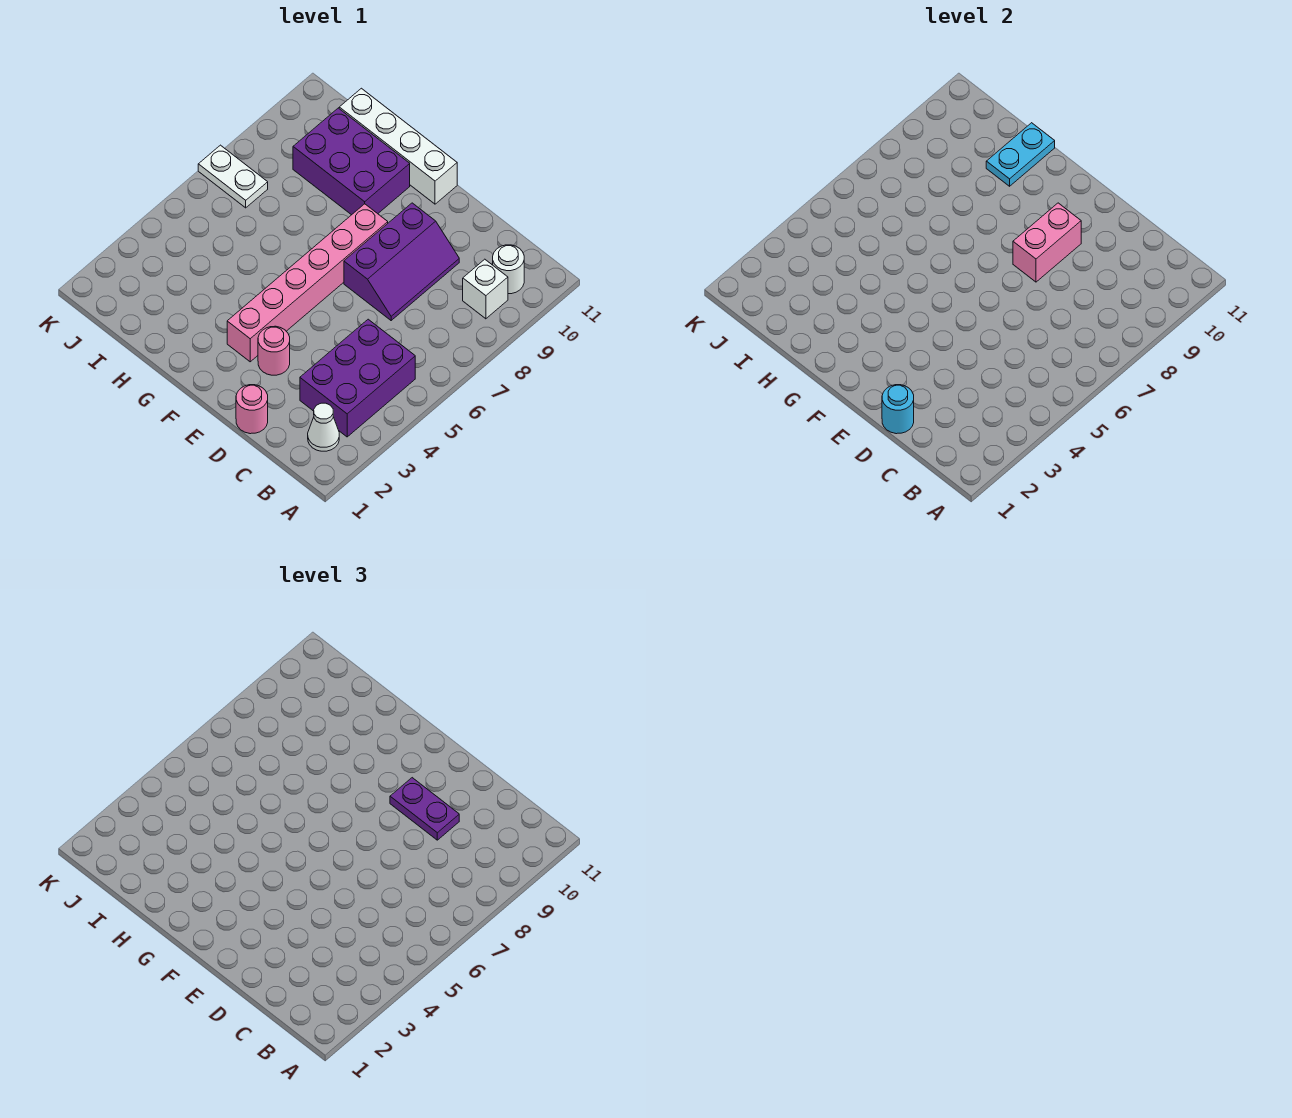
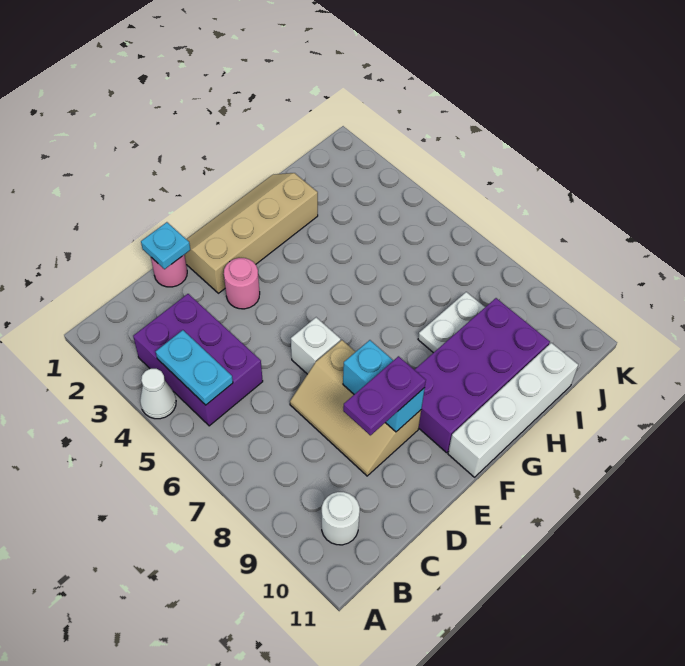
white 1x1 cone [308,403,339,451] -> white 1x1 cone moved to [140,369,176,419]
white 1x1 brick [463,259,508,319] -> white 1x1 brick moved to [291,317,341,374]
cyan 1x1 round brick [882,385,914,434] -> cyan 1x1 plate [141,222,190,269]
purple 2x3 slope [344,203,459,320] -> tan 2x3 slope [290,340,421,476]
none -> tan 2x4 slope [185,173,318,293]
pink 1x2 brick [1013,203,1081,282] -> cyan 1x2 brick [343,340,425,432]
pink 1x6 brick [227,204,388,362] -> none
purple 2x3 brick [293,108,410,215] -> purple 2x4 brick [415,298,550,453]
cyan 1x2 plate [986,123,1055,186] -> cyan 1x2 plate moved to [156,330,233,405]
white 1x2 plate [198,145,268,208] -> white 1x2 plate moved to [418,292,485,353]

